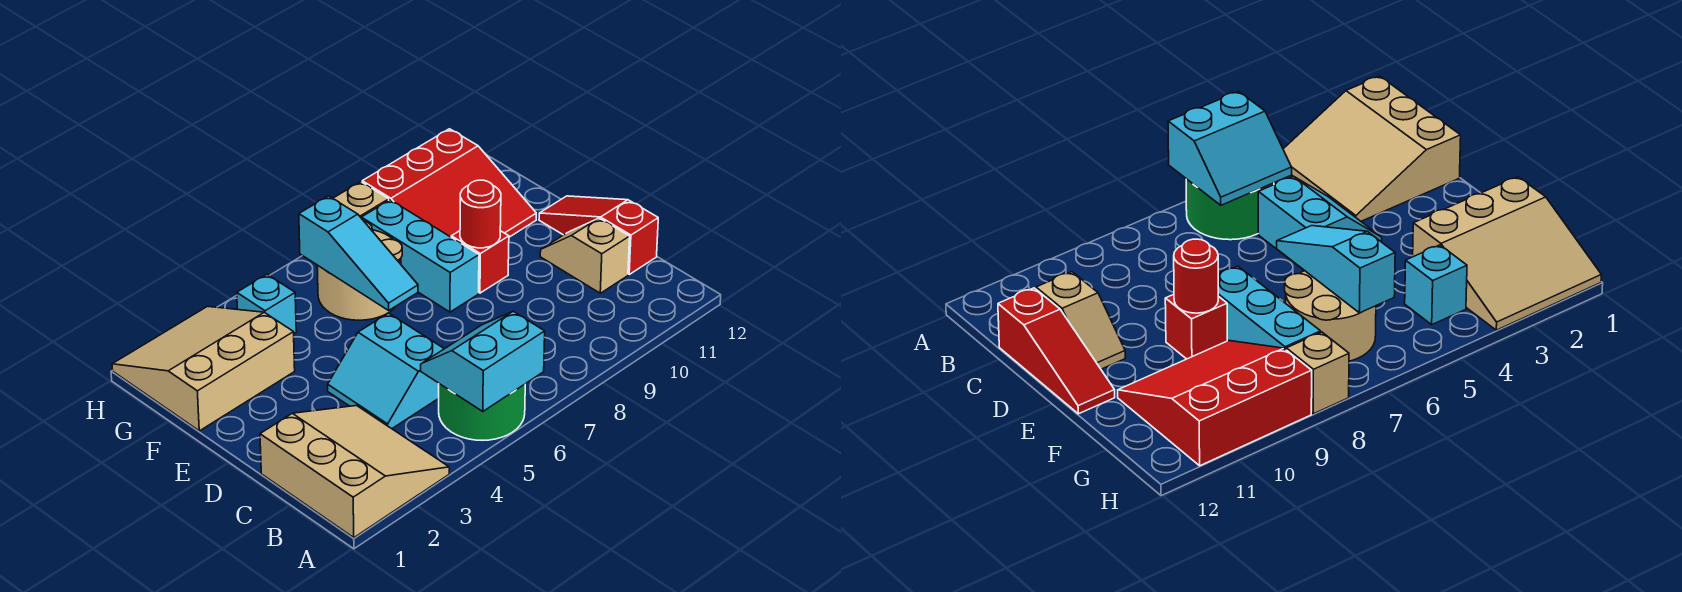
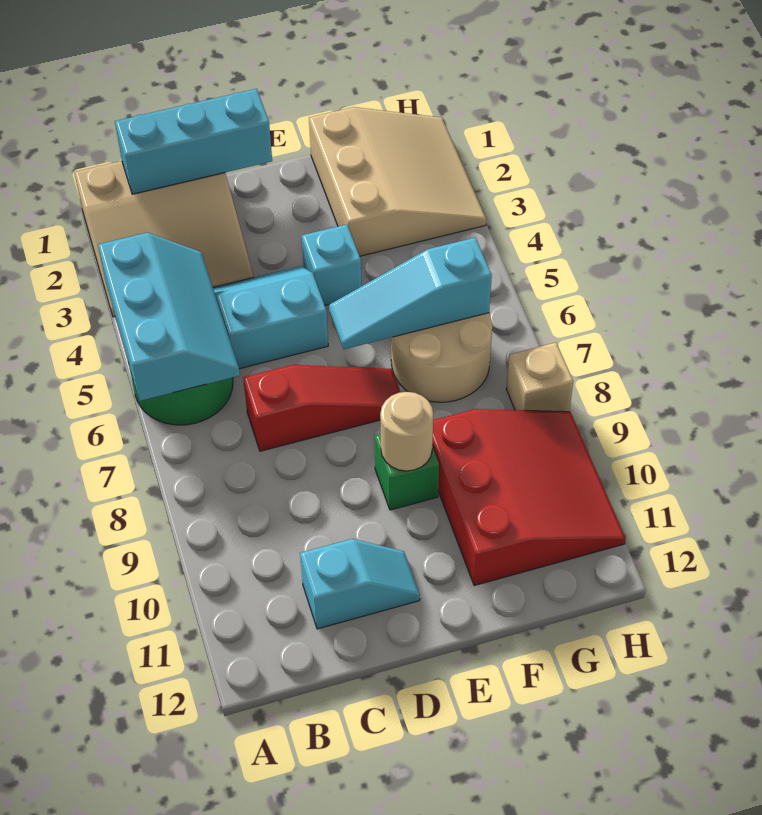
cyan 2x2 slope [421,311,545,411] -> cyan 2x3 slope [98,233,240,401]
tan 1x2 slope [540,218,630,293] -> cyan 1x2 slope [300,539,420,629]
red 1x3 slope [539,196,658,274] -> red 1x3 slope moved to [243,365,400,451]
cyan 1x3 brick [361,200,479,312] -> cyan 1x3 brick moved to [115,89,272,194]
red 1x1 brick [451,231,509,293] -> green 1x1 brick [375,434,439,510]
red 1x1 round brick [460,180,501,248] -> tan 1x1 round brick [380,392,433,471]
red 3x3 slope [362,129,536,237] -> red 3x3 slope turned to [432,409,626,586]
cyan 1x1 brick [237,274,296,333] -> cyan 1x1 brick moved to [302,224,362,305]

